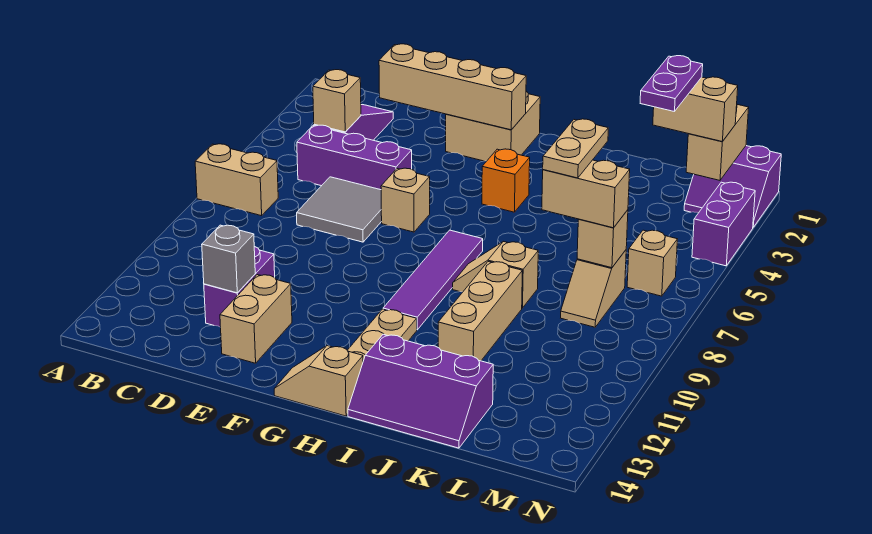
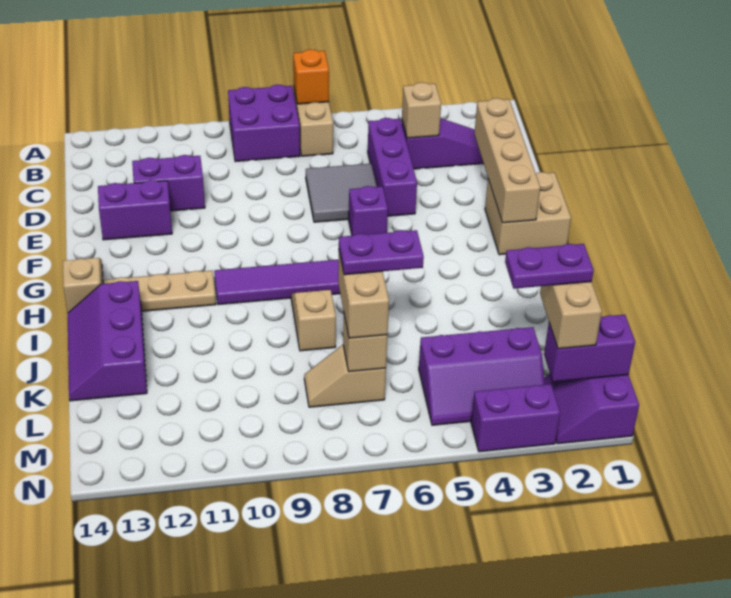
none -> purple 2x2 brick [228,85,300,162]
grey 1x1 brick [202,225,255,293] -> none
tan 1x2 brick [220,275,292,363] -> purple 1x2 brick [98,180,172,240]
tan 1x1 brick [381,168,430,232] -> purple 1x1 brick [349,186,388,236]
orange 1x1 brick [482,149,530,212] -> orange 1x1 brick moved to [293,49,329,104]
tan 1x3 brick [438,262,522,361] -> none
tan 1x2 plate [543,119,608,178] -> purple 1x2 plate [339,230,424,275]
none -> purple 2x3 slope [419,327,545,425]
tan 1x2 brick [686,104,749,180] -> purple 1x2 brick [544,315,635,382]
tan 1x1 brick [627,230,677,296] -> none

